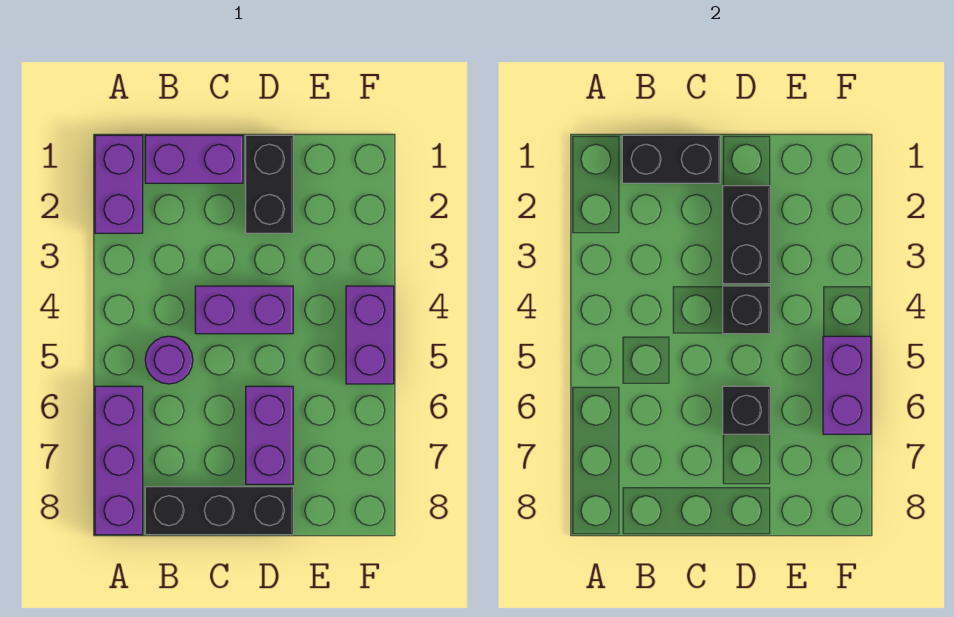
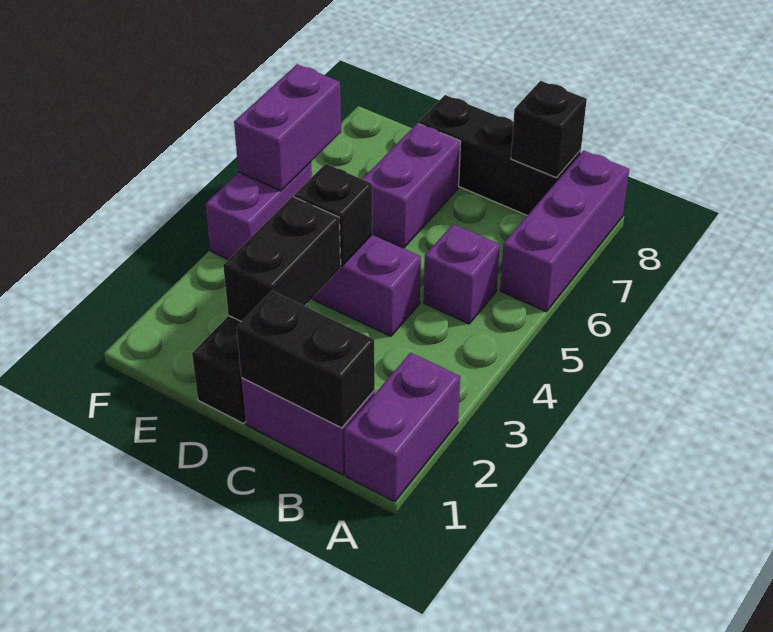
purple 1x1 round brick [145,336,193,384] -> purple 1x1 brick [424,224,500,324]
black 1x1 brick [723,386,770,434] -> black 1x1 brick moved to [511,81,587,178]

